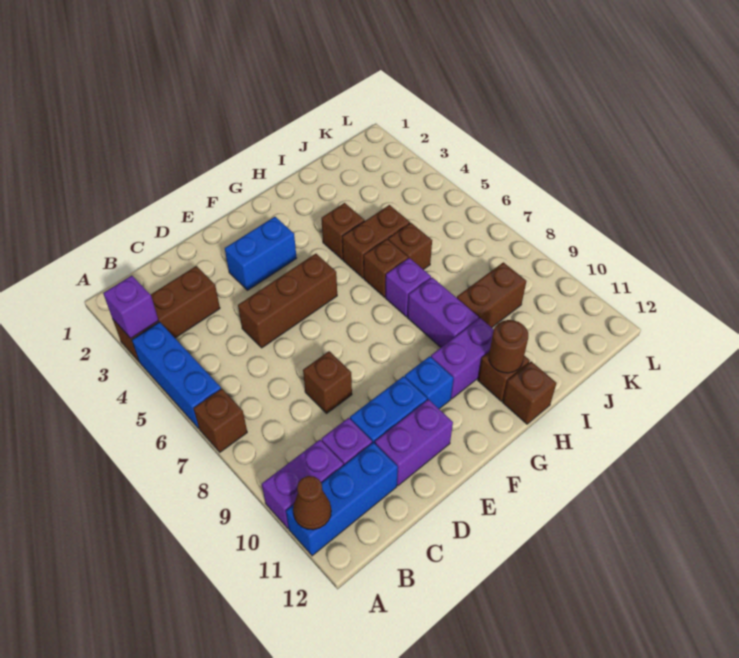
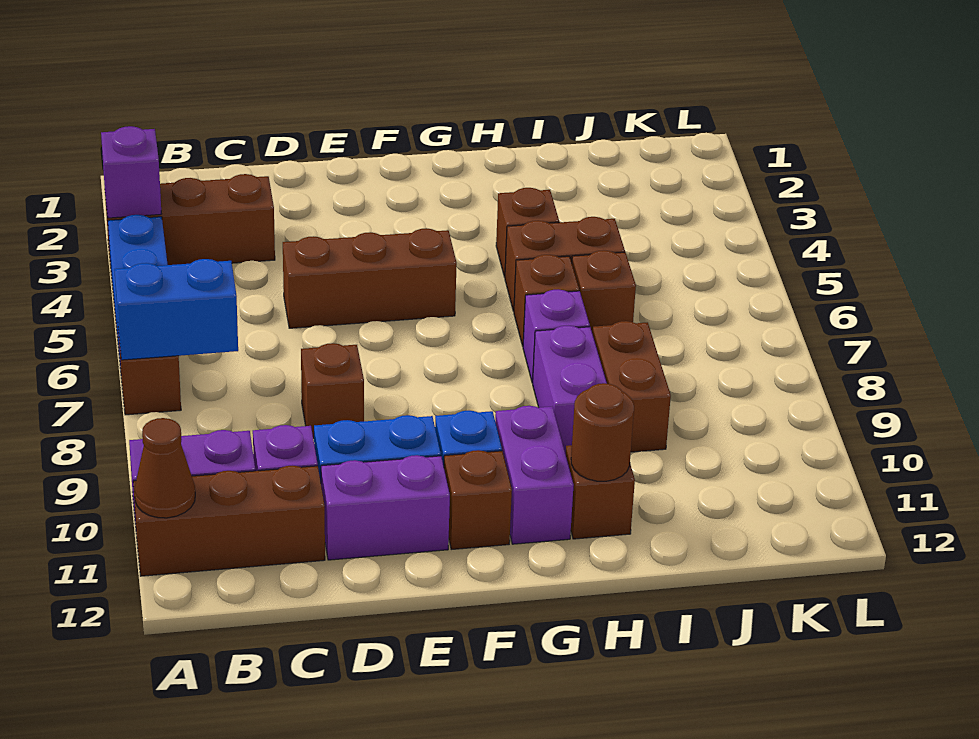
blue 1x3 brick [286,442,398,556] -> brown 1x3 brick [133,466,325,576]
blue 1x2 brick [225,217,296,290] -> blue 1x2 brick moved to [114,259,238,360]
purple 1x2 brick [431,318,494,399] -> purple 1x2 brick turned to [495,406,574,544]
brown 1x1 brick [503,362,556,424] -> brown 1x1 brick moved to [444,450,512,549]
brown 1x2 brick [457,262,526,328] -> brown 1x2 brick turned to [593,321,671,452]

